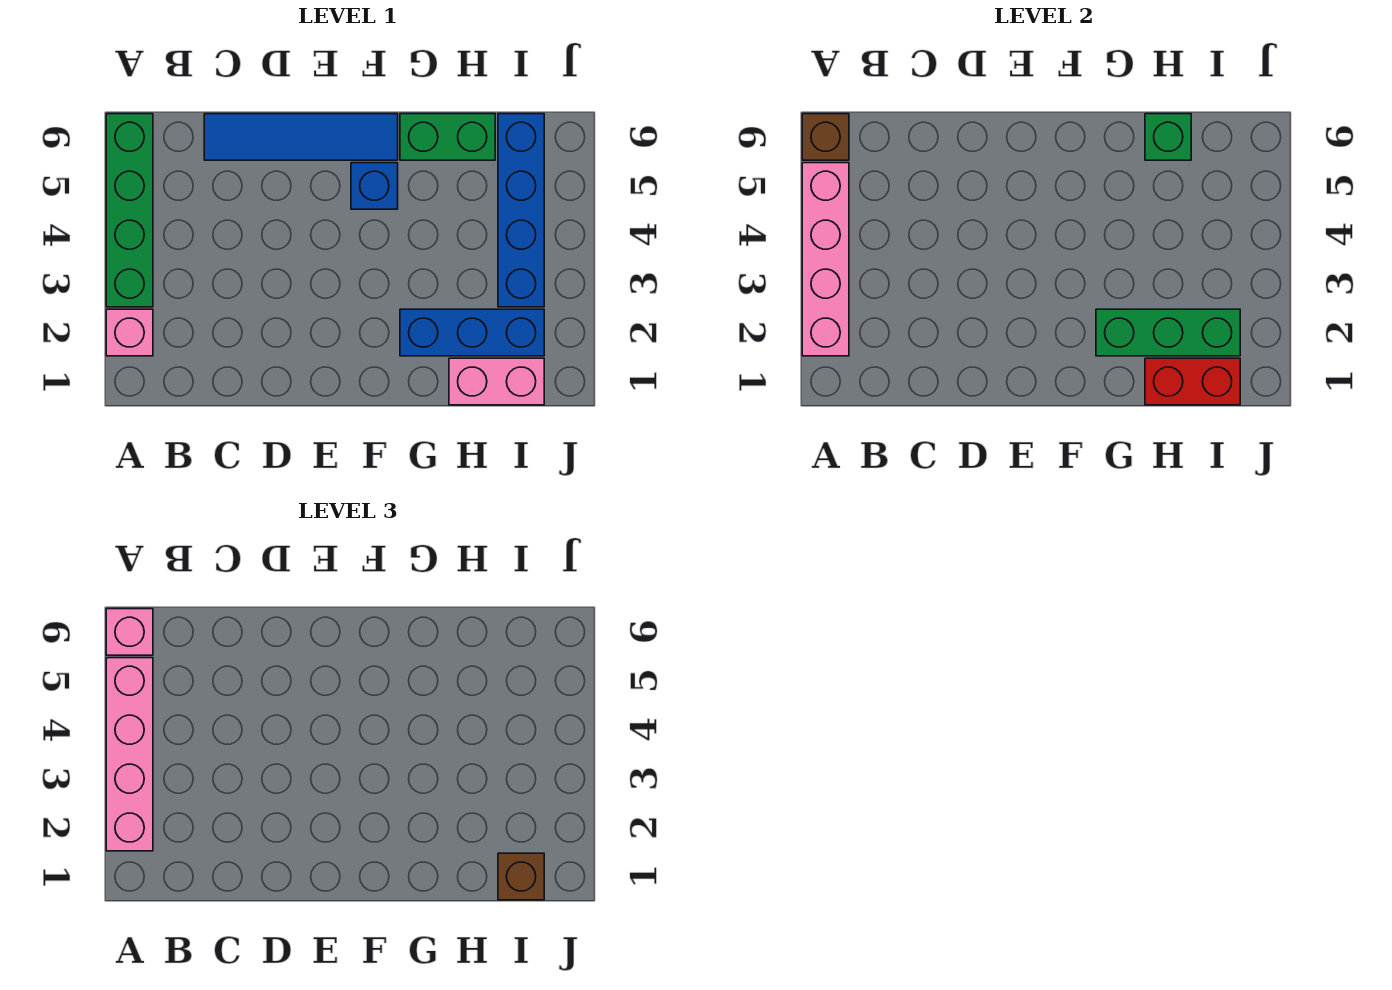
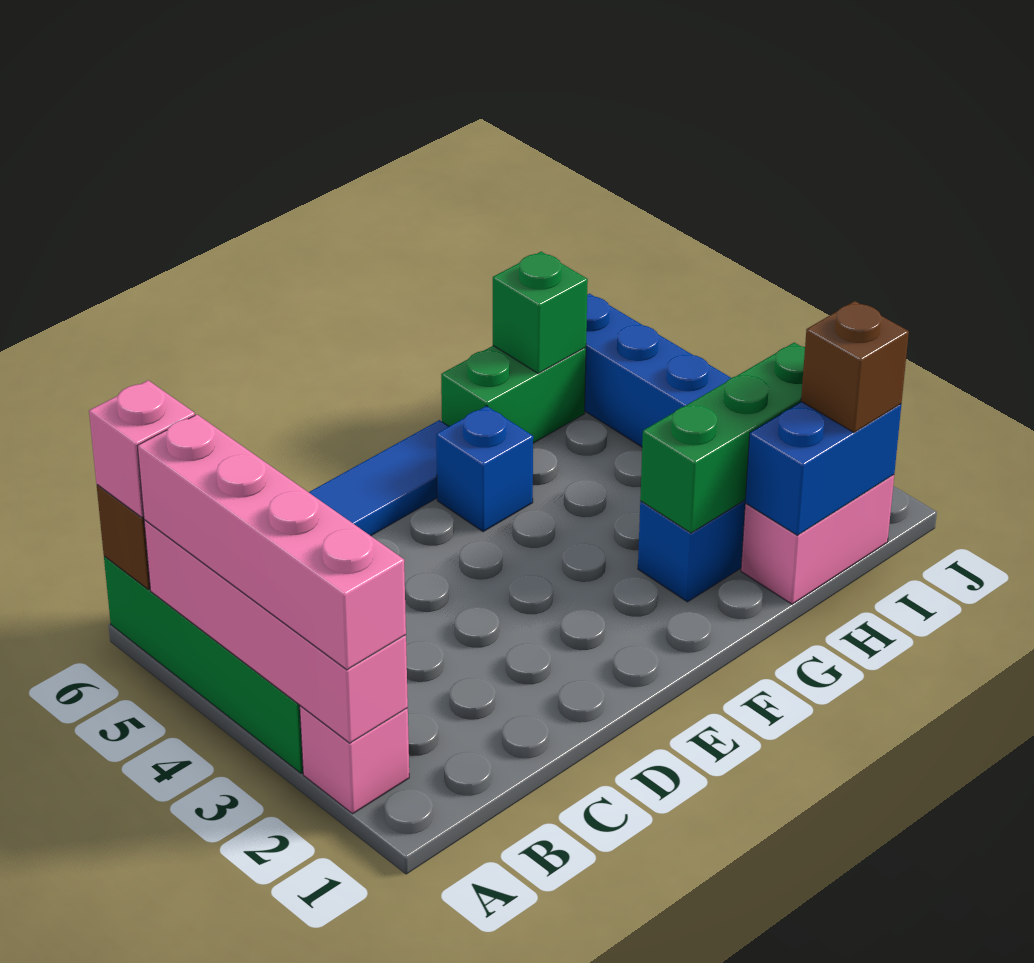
red 1x2 brick [1145,358,1240,405] -> blue 1x2 brick [745,402,901,535]

